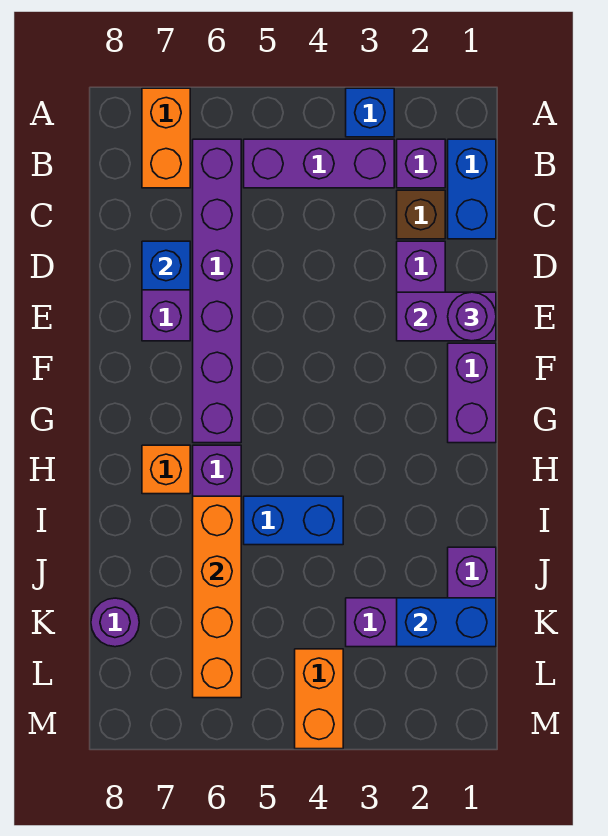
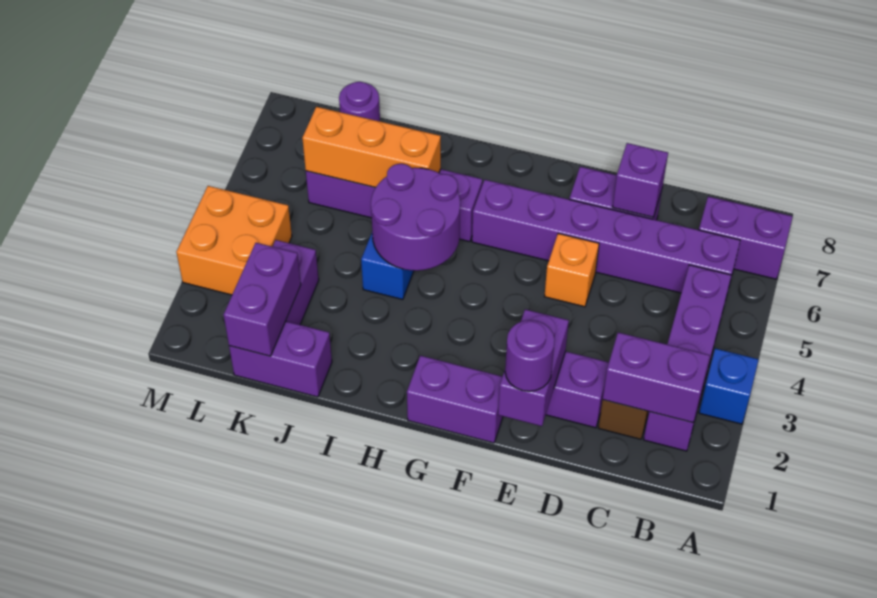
orange 1x2 brick [142,88,190,188] -> purple 1x2 brick [699,196,793,279]
blue 1x2 brick [448,139,496,239] -> none
none -> purple 1x2 brick [603,332,710,423]
blue 1x1 brick [142,241,190,290] -> purple 1x1 brick [613,143,668,217]
none -> purple 2x2 round brick [371,164,460,271]
orange 1x1 brick [142,445,190,494] -> orange 1x1 brick moved to [544,233,599,307]
orange 1x4 brick [193,496,241,698] -> orange 1x3 brick [302,107,441,188]
blue 1x2 brick [397,598,496,647] -> purple 1x2 brick [224,243,301,356]
orange 1x2 brick [295,649,343,749] -> orange 2x2 brick [176,186,292,295]

